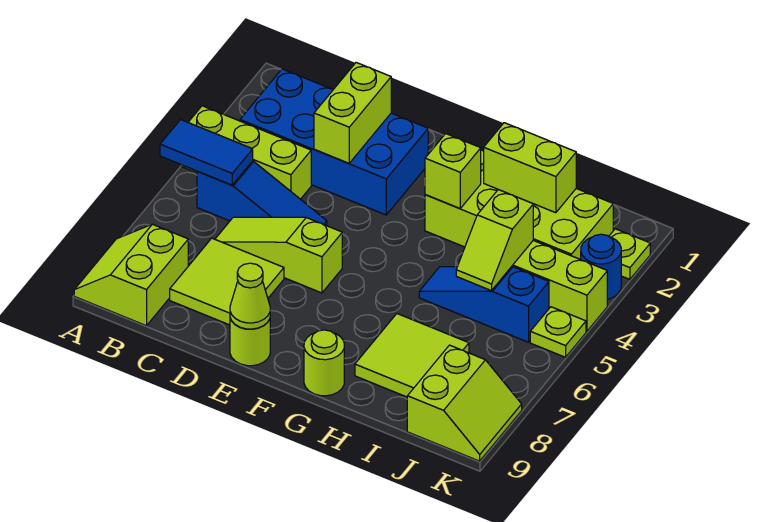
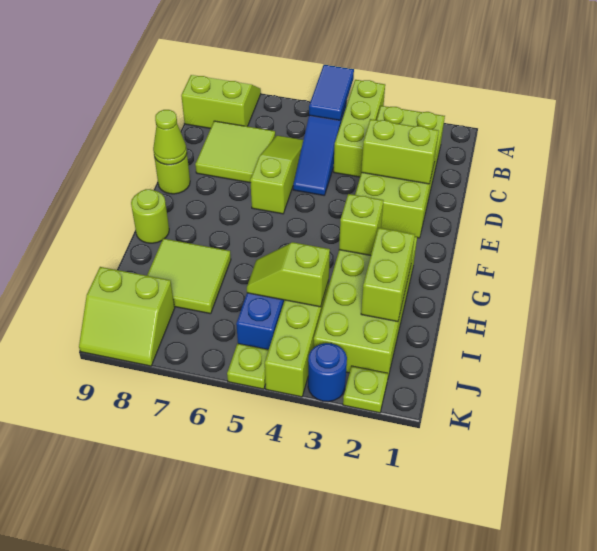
blue 2x4 brick [240,69,428,215] -> lime 2x4 brick [355,106,445,238]

